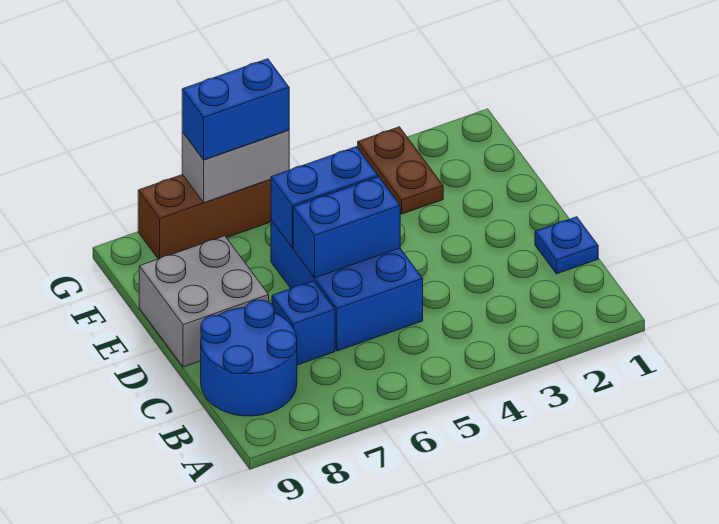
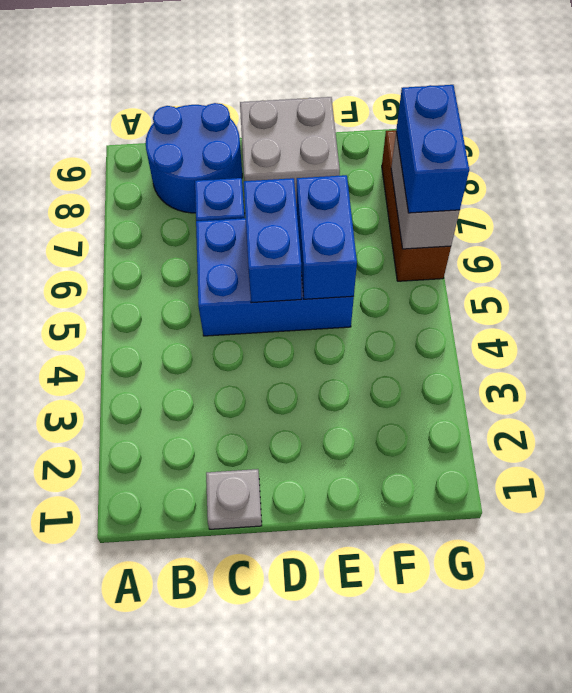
blue 1x1 plate [535,217,598,274] -> grey 1x1 plate [206,469,262,529]
brown 1x2 plate [358,127,443,214] -> none

